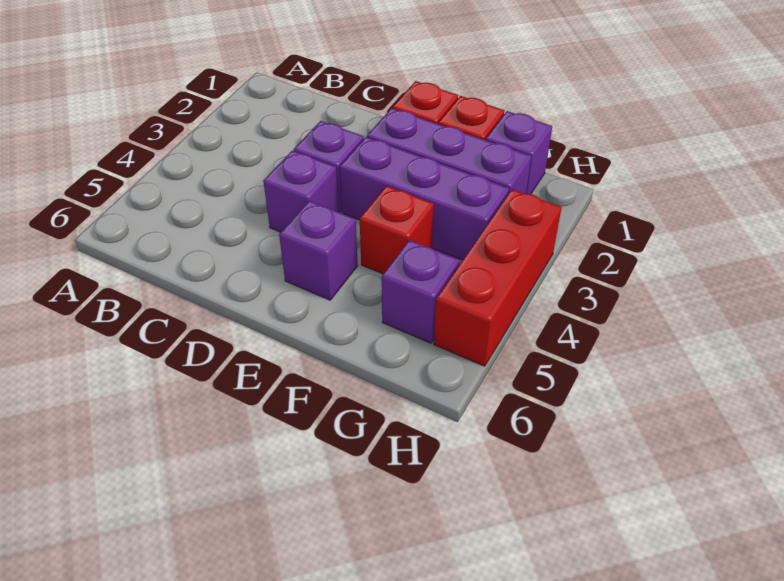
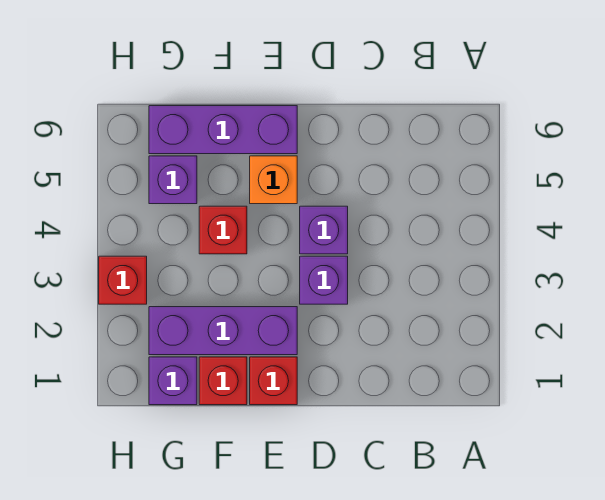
purple 1x3 brick [340,137,509,260] -> purple 1x3 brick moved to [149,106,297,154]
purple 1x1 brick [279,201,358,300] -> orange 1x1 brick [250,156,297,204]
red 1x3 brick [434,189,562,366] -> red 1x1 brick [99,256,147,304]

